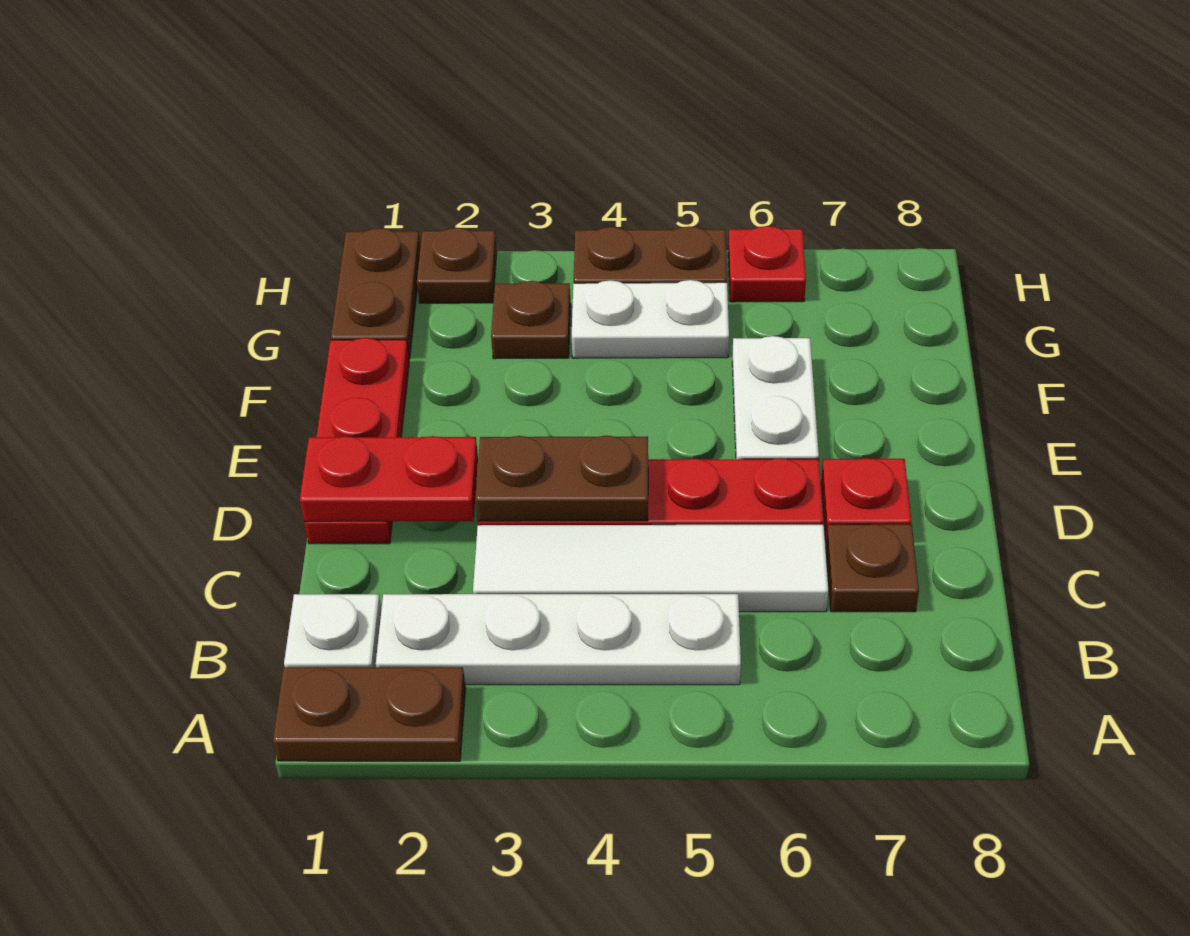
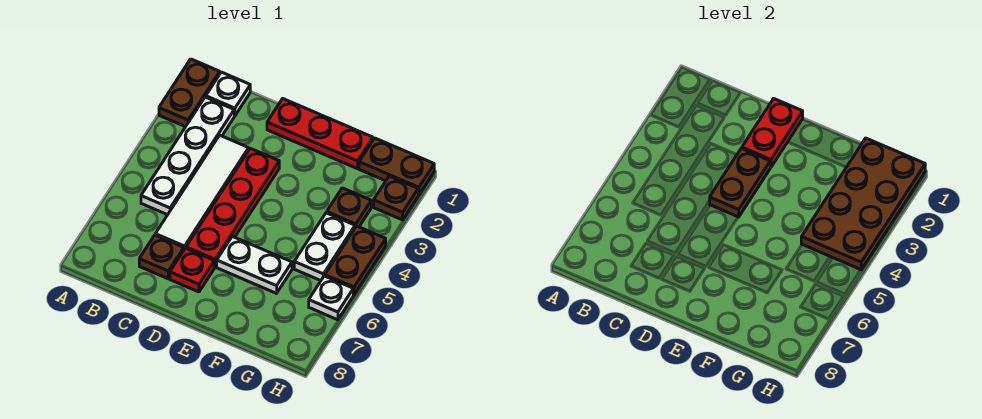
none -> brown 2x4 plate [801,138,925,270]
red 1x1 plate [728,226,806,302] -> white 1x1 plate [309,276,353,320]

